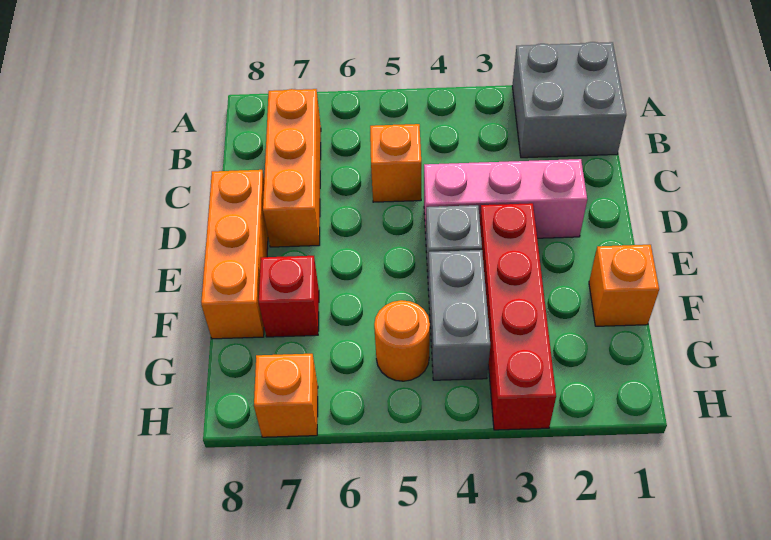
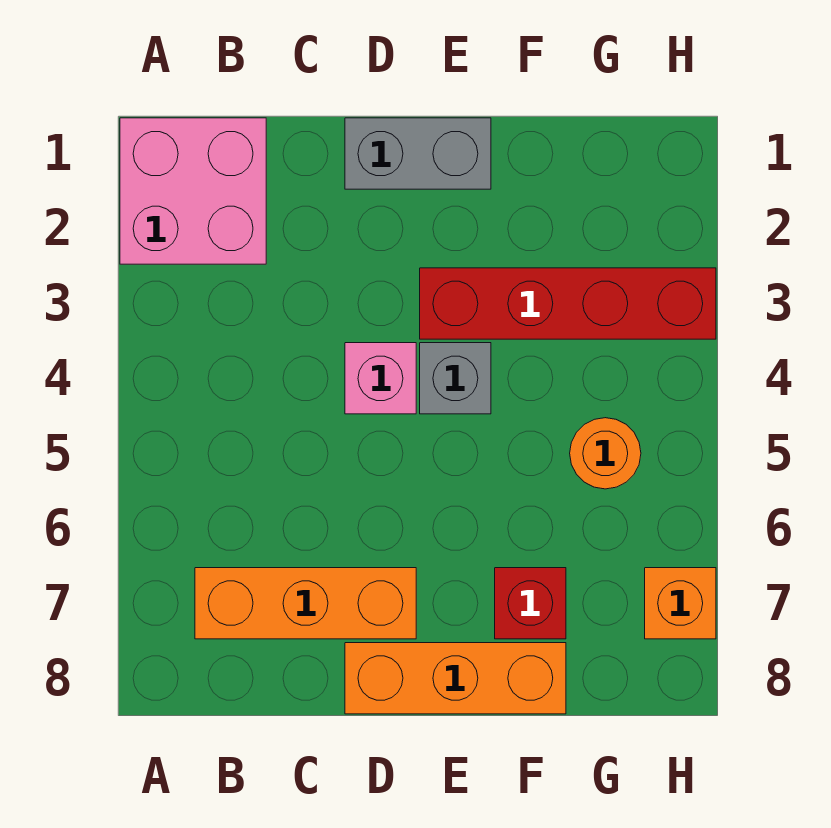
grey 2x2 brick [512,42,626,158] -> pink 2x2 brick [120,118,266,264]
orange 1x1 brick [370,124,421,202] -> none
pink 1x3 brick [424,159,587,238] -> pink 1x1 brick [345,343,416,414]
orange 1x1 brick [589,245,659,326] -> none
grey 1x2 brick [428,250,490,380] -> grey 1x2 brick moved to [345,118,491,189]

